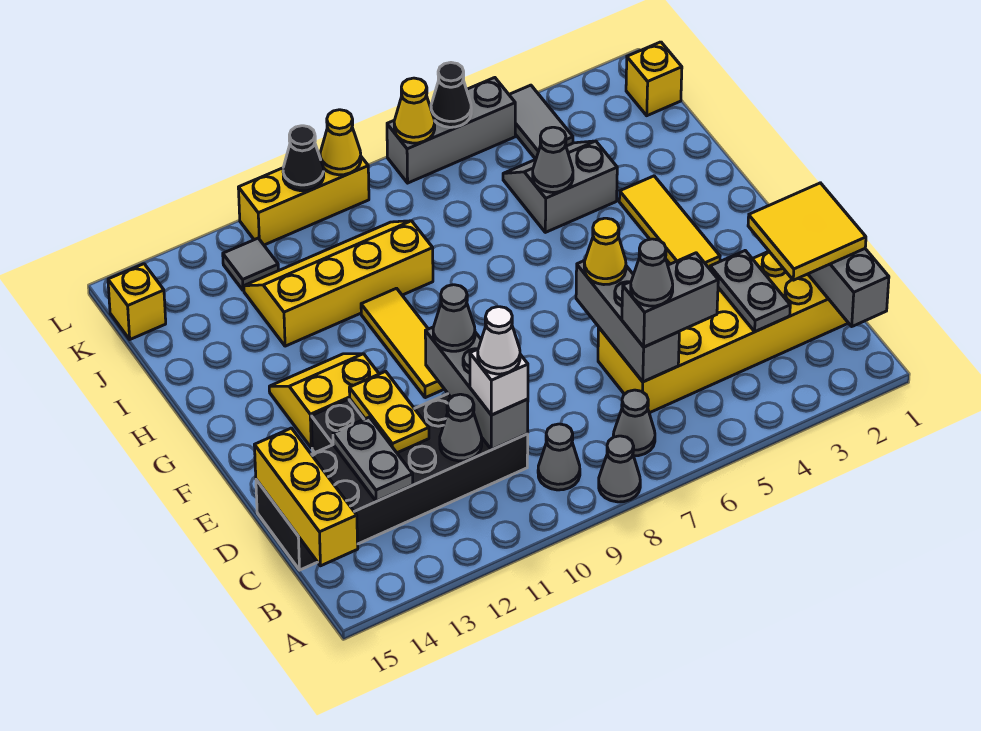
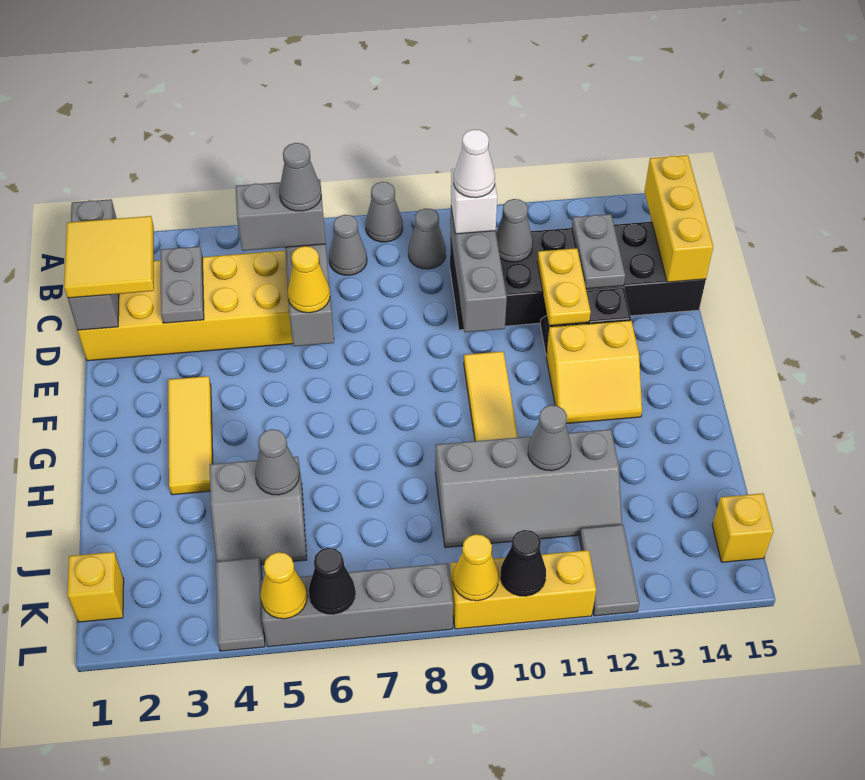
grey 1x1 cone [433,285,475,351] -> grey 1x1 cone moved to [528,405,571,471]
yellow 2x4 slope [244,221,433,346] -> grey 2x4 slope [435,429,622,548]
grey 1x1 tile [223,238,279,291] -> grey 1x2 tile [579,525,639,616]
grey 1x3 brick [387,78,515,183] -> grey 1x4 brick [260,563,453,647]
yellow 1x1 cone [394,78,435,143] -> yellow 1x1 cone moved to [260,552,307,619]

